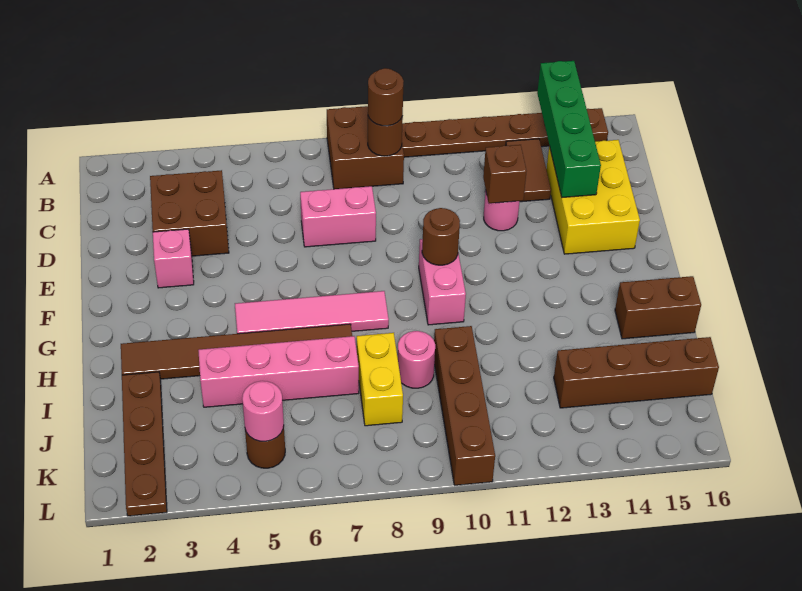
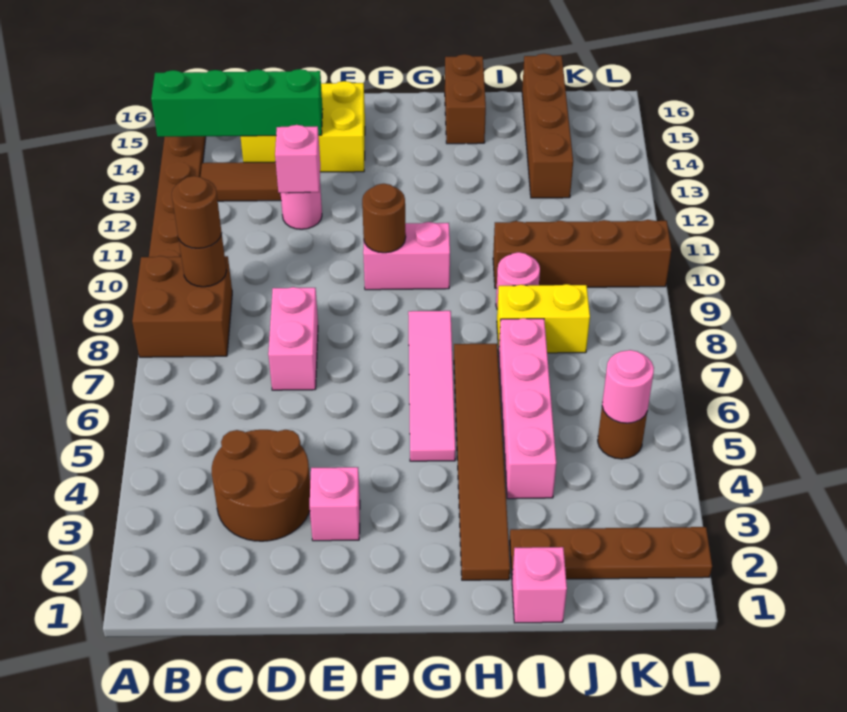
brown 2x2 brick [150,170,229,256] -> brown 2x2 round brick [212,430,310,541]
brown 1x1 brick [483,145,527,203] -> pink 1x1 brick [275,125,320,193]
none -> pink 1x1 brick [512,547,567,623]

